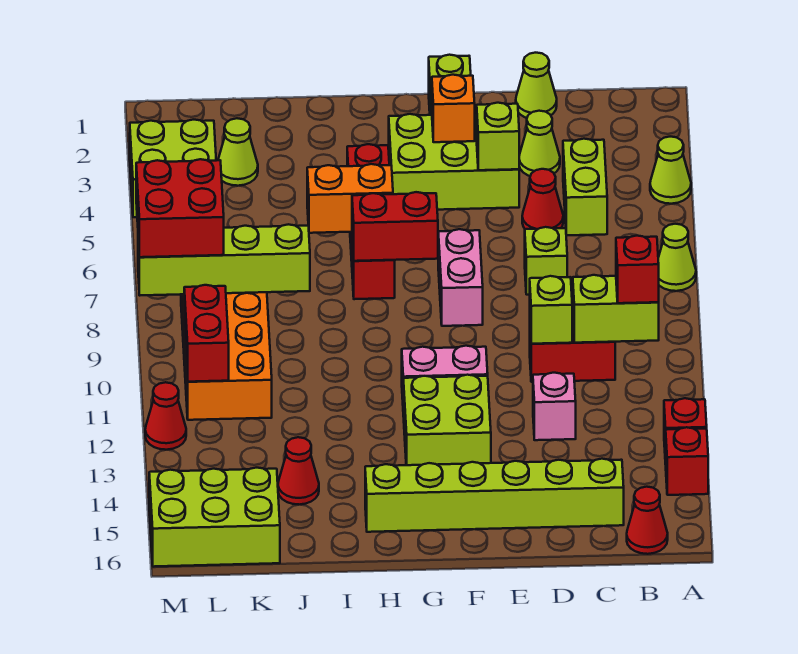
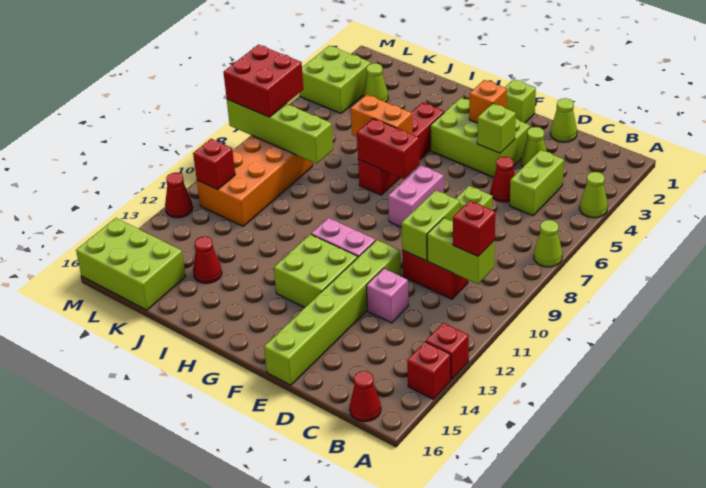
lime 1x6 brick [365,459,624,532] -> lime 1x6 brick turned to [264,240,401,385]
lime 1x1 brick [530,276,572,344] -> lime 1x2 brick [402,190,460,261]
red 1x2 brick [184,285,229,382] -> red 1x1 brick [193,139,235,190]

